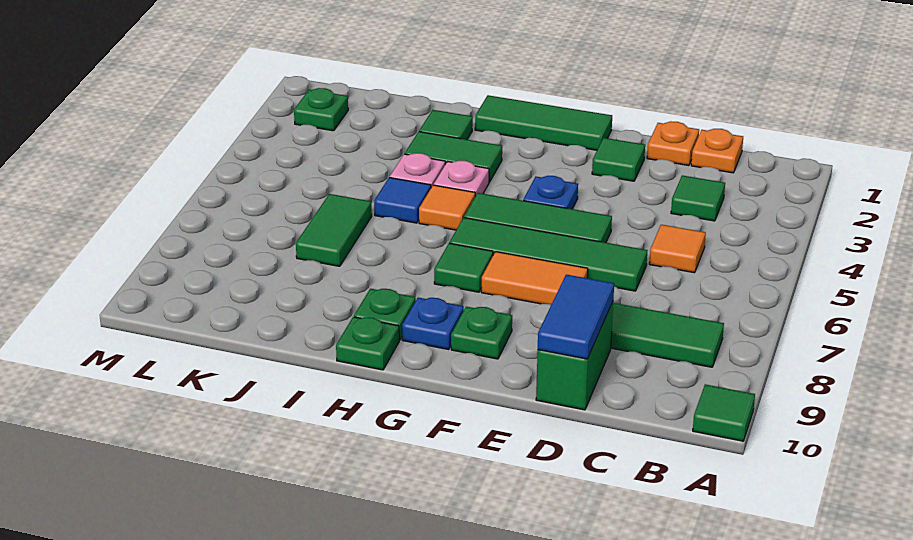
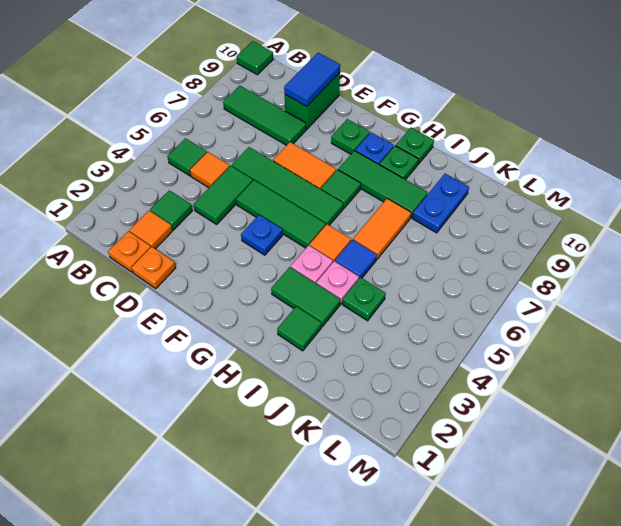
none -> orange 1x1 tile [129,211,172,249]
green 1x1 tile [592,138,645,181] -> green 1x1 tile moved to [167,138,207,176]
green 1x3 tile [475,95,612,150] -> green 1x3 tile moved to [338,151,428,218]
none -> orange 1x2 tile [353,198,411,259]
green 1x2 tile [296,194,372,266] -> green 1x2 tile moved to [193,166,253,224]
none -> blue 1x2 plate [412,174,469,233]
green 1x1 plate [294,88,348,131] -> green 1x1 plate moved to [342,277,386,321]

